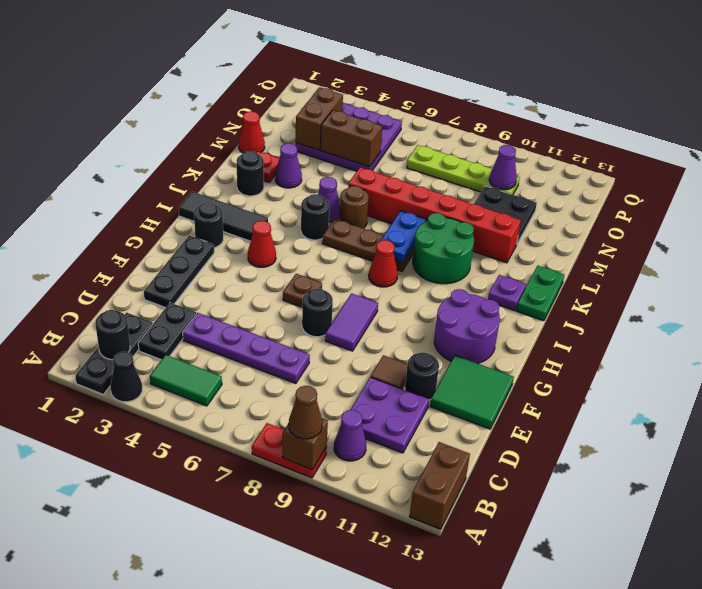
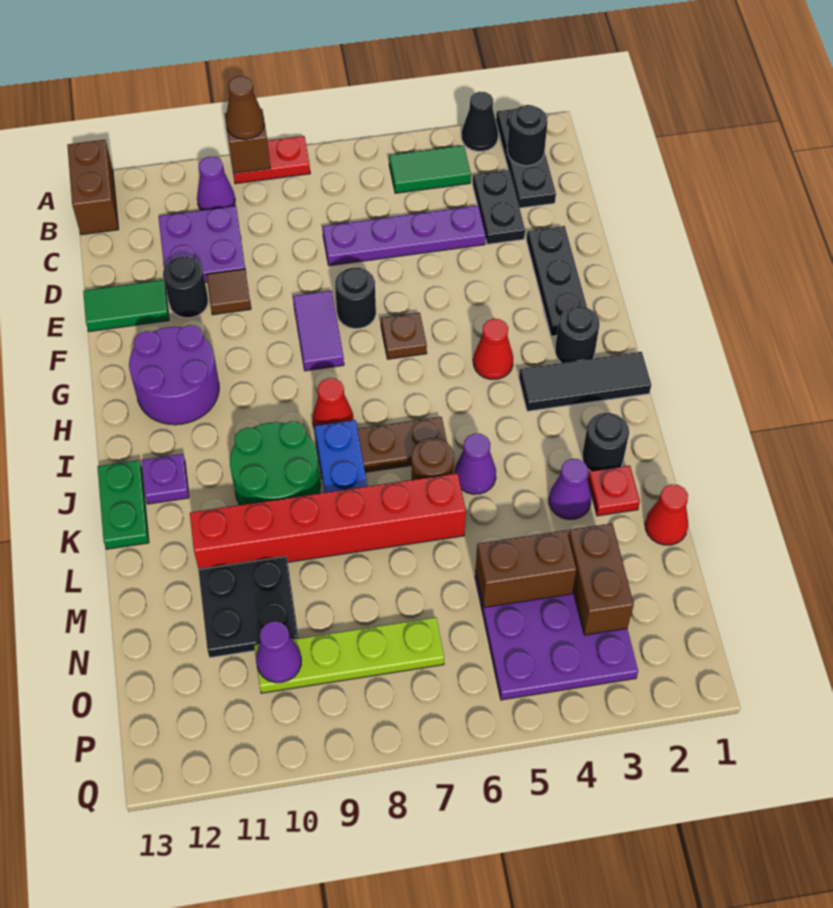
green 2x2 tile [430,356,514,429] -> green 1x2 tile [83,280,169,332]
black 1x1 round brick [301,194,329,240] -> none

